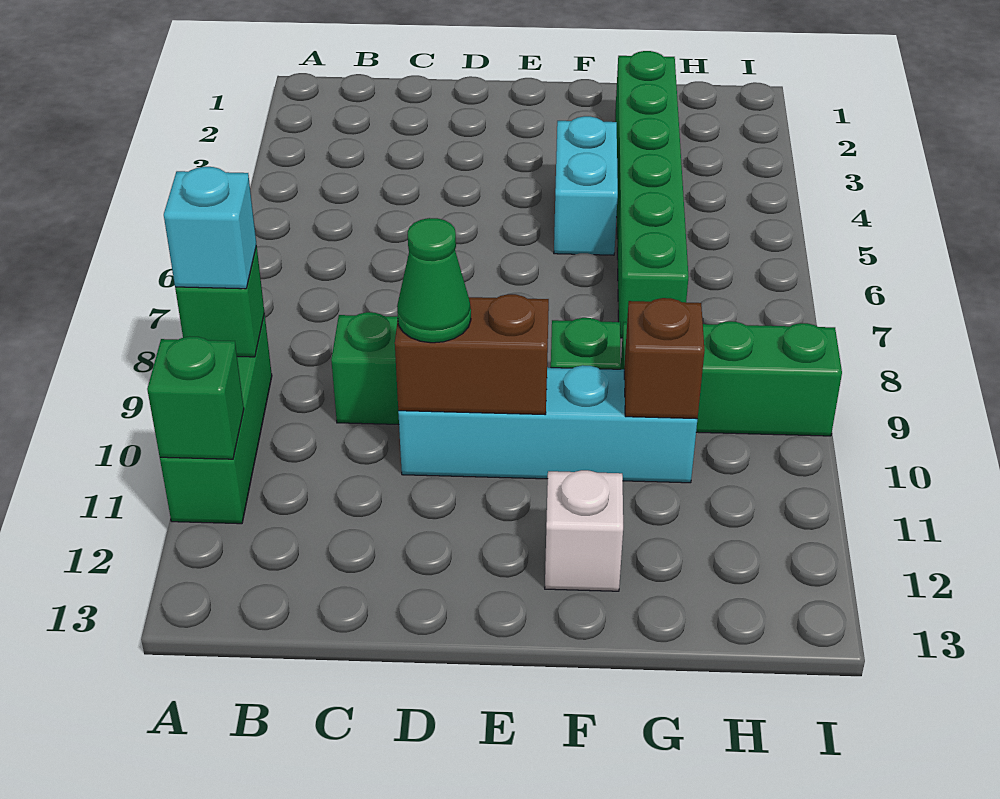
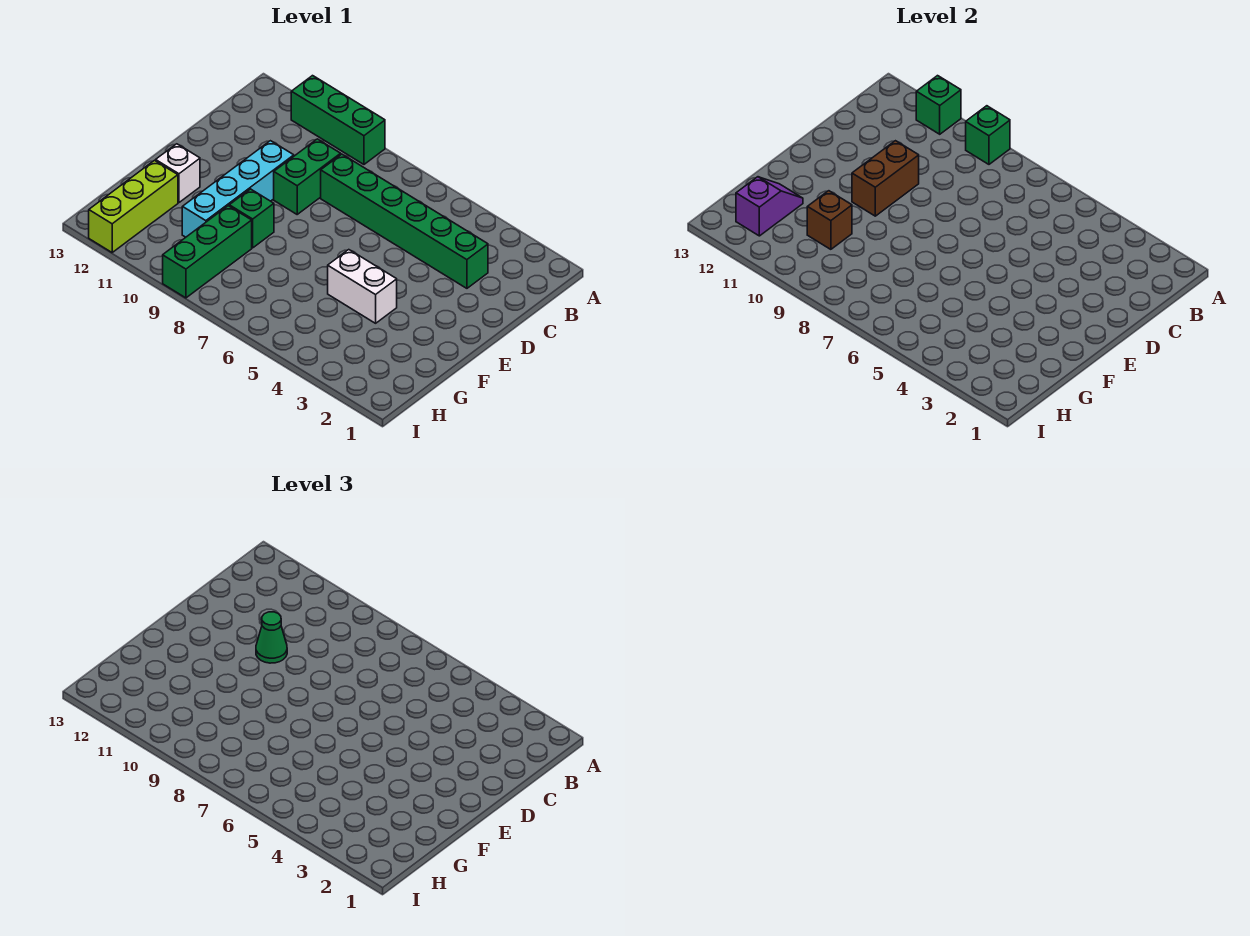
cyan 1x1 brick [164,167,257,289] -> none
cyan 1x2 brick [554,116,618,255] -> white 1x2 brick [328,250,397,323]
green 1x6 brick [615,51,689,338] -> green 1x6 brick moved to [321,154,488,288]
none -> lime 1x3 brick [89,161,178,252]
none -> purple 1x2 slope [736,177,803,236]

